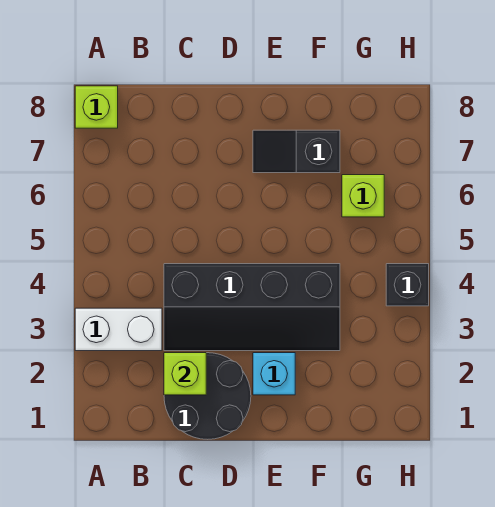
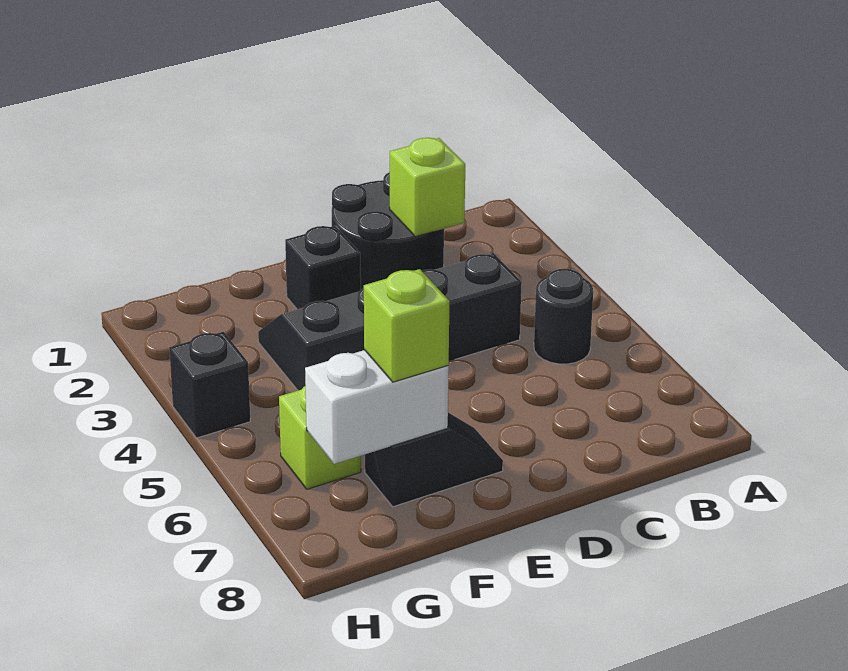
white 1x2 brick [75,308,162,351] -> white 1x2 brick moved to [305,350,449,464]
lime 1x1 brick [75,86,118,128] -> lime 1x1 brick moved to [364,269,450,382]
none -> black 1x1 round brick [534,269,593,364]
cyan 1x1 brick [253,353,295,395] -> black 1x1 brick [285,226,361,309]

